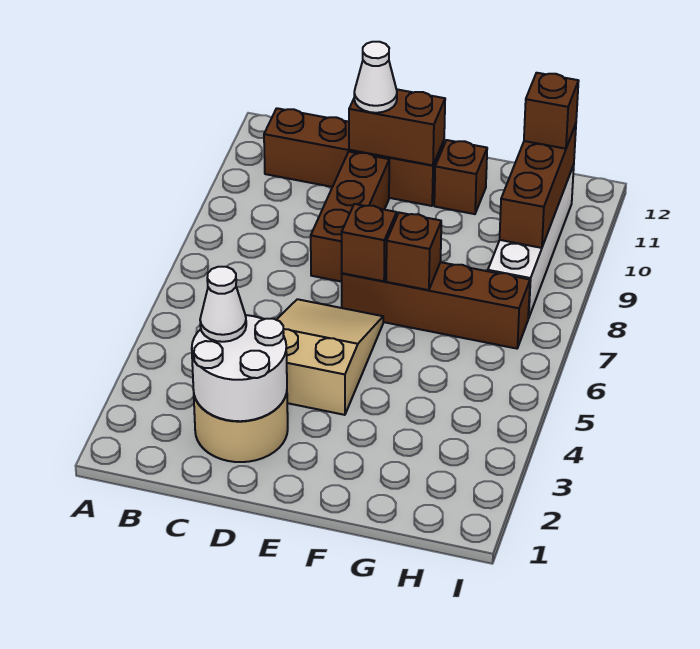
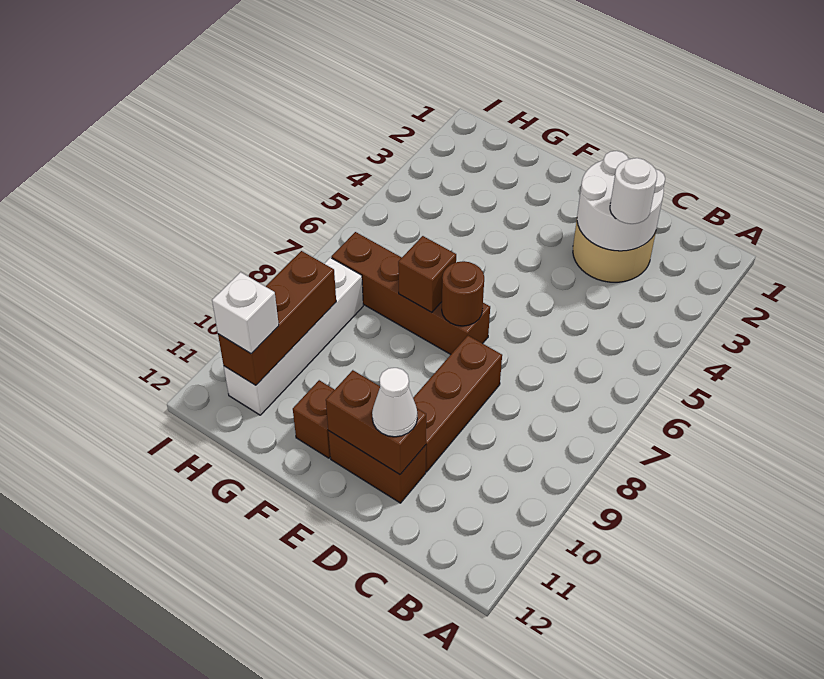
brown 1x4 brick [264,108,444,206] -> brown 1x2 brick [328,431,426,503]
white 1x1 cone [200,267,246,342] -> white 1x1 round brick [610,158,657,224]
tan 2x3 slope [277,299,383,415] -> none
brown 1x1 brick [342,204,397,281] -> brown 1x1 round brick [442,261,484,326]
brown 1x1 brick [524,73,579,149] -> white 1x1 brick [212,272,279,354]

